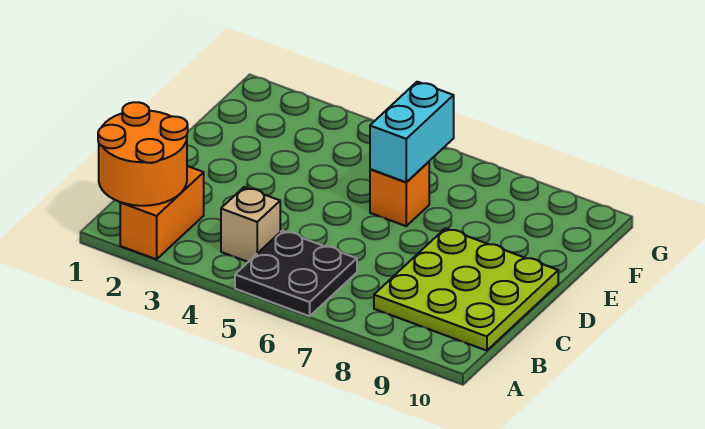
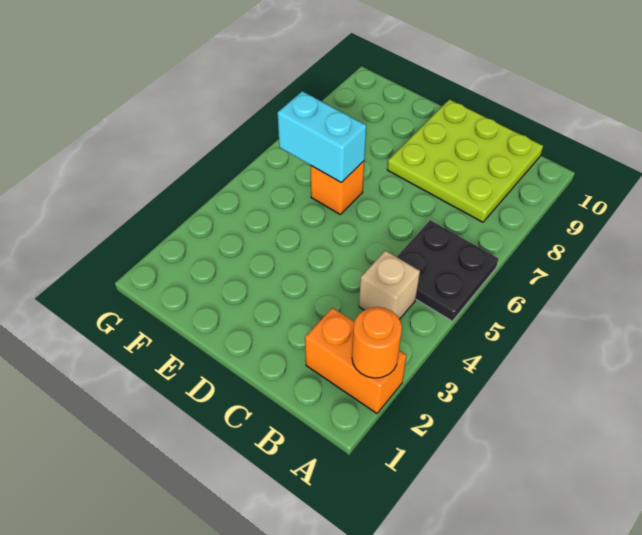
orange 2x2 round brick [98,102,188,206] -> orange 1x1 round brick [352,307,402,378]

